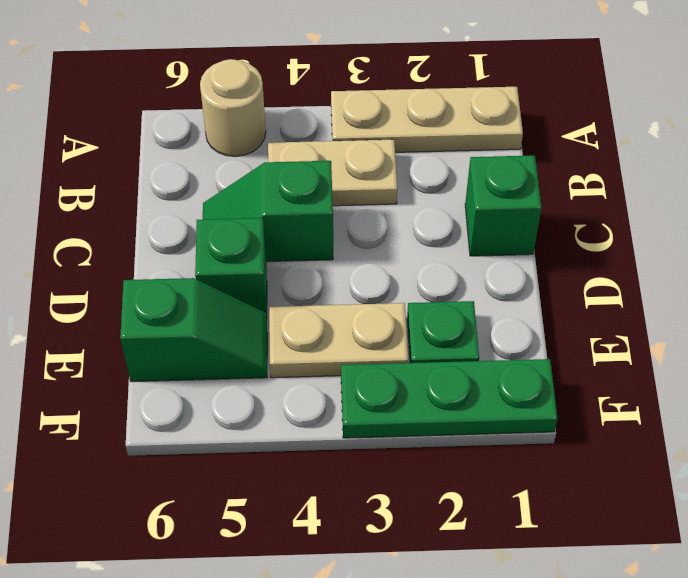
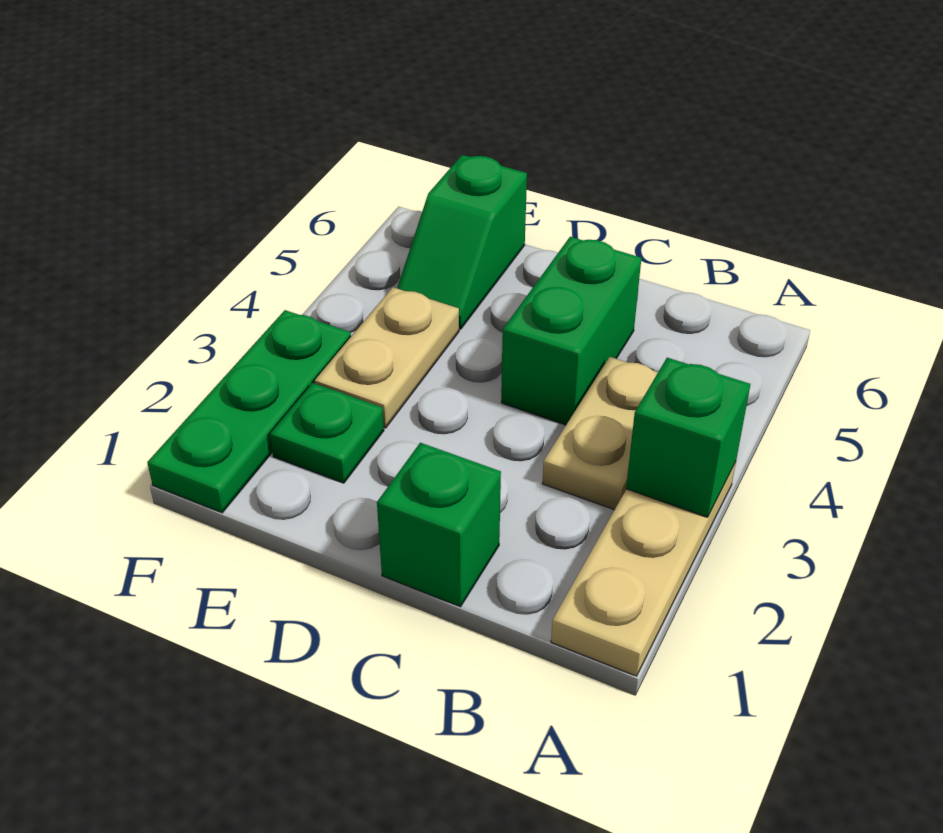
tan 1x1 round brick [200,59,266,156] -> none
green 1x2 slope [203,161,333,262] -> green 1x2 brick [501,237,641,425]
green 1x1 brick [195,218,267,314] -> green 1x1 brick moved to [626,358,750,517]

